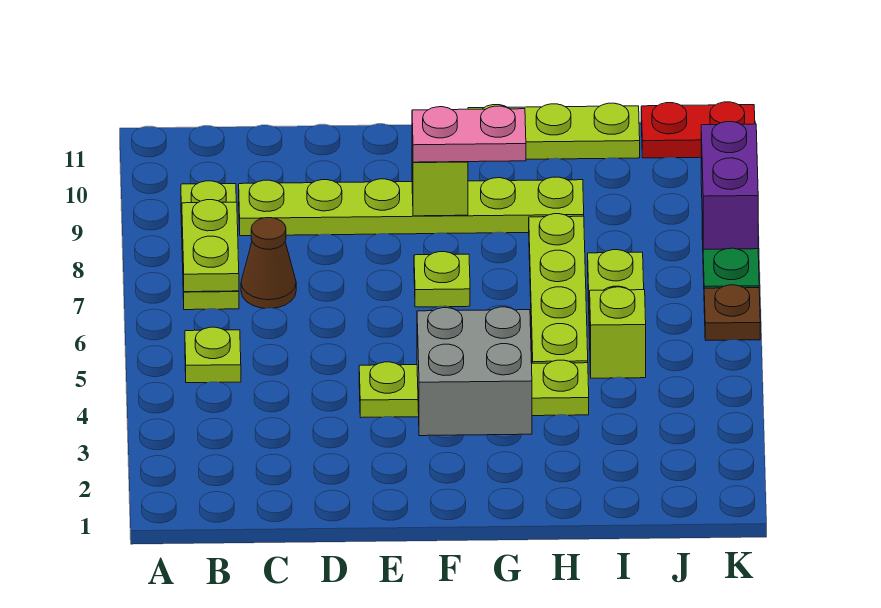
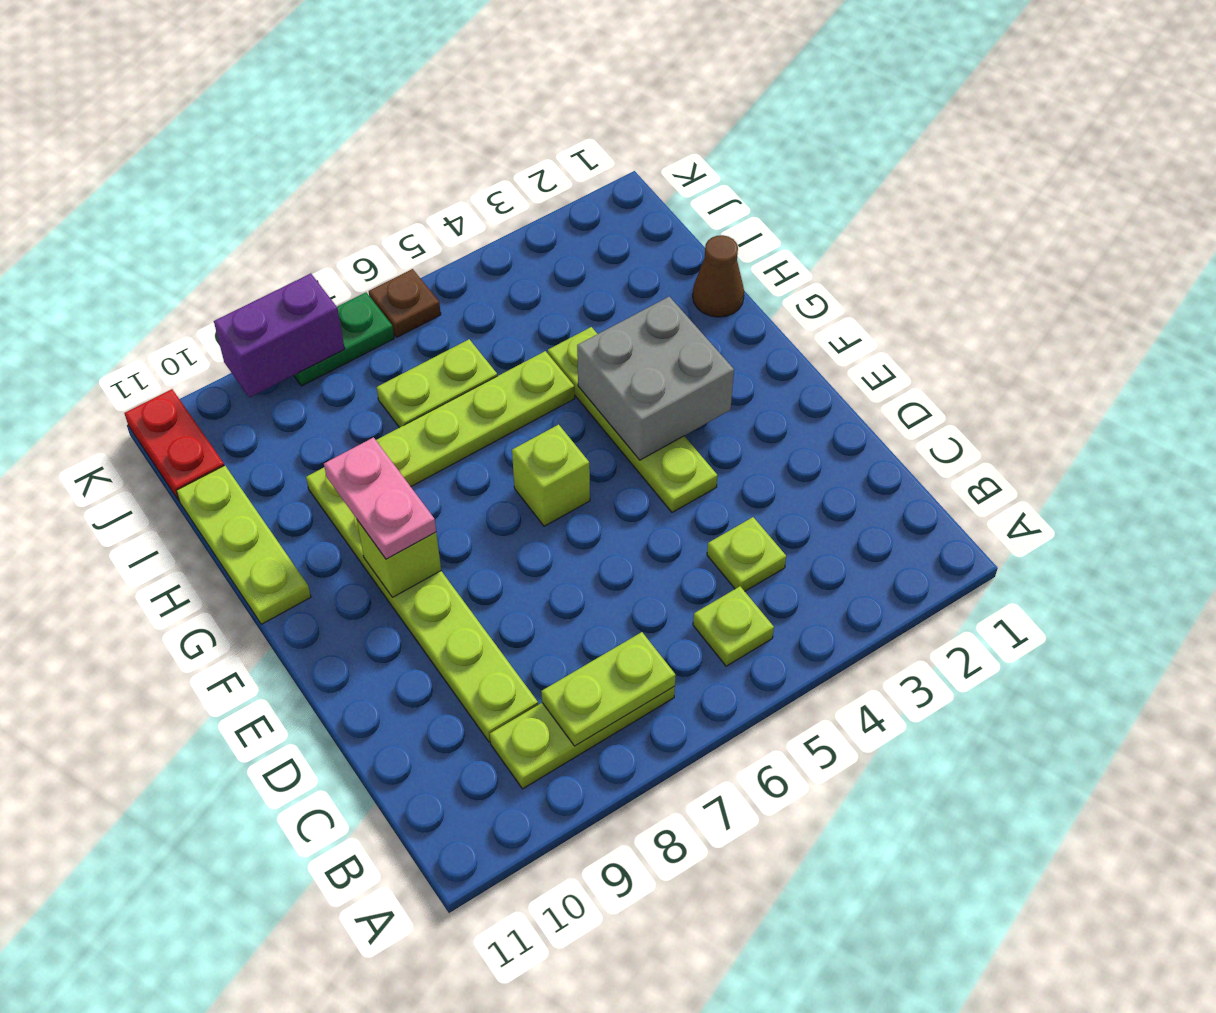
brown 1x1 cone [241,218,296,308] -> brown 1x1 cone moved to [693,235,744,317]
lime 1x1 plate [414,252,470,307] -> lime 1x1 plate moved to [707,517,786,591]
lime 1x1 brick [590,287,646,378] -> lime 1x1 brick moved to [512,425,590,526]

